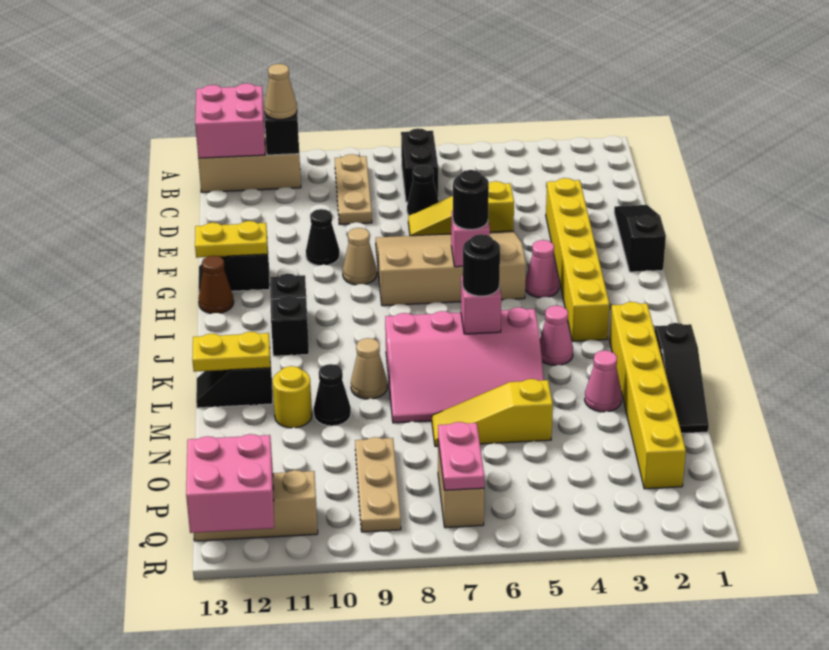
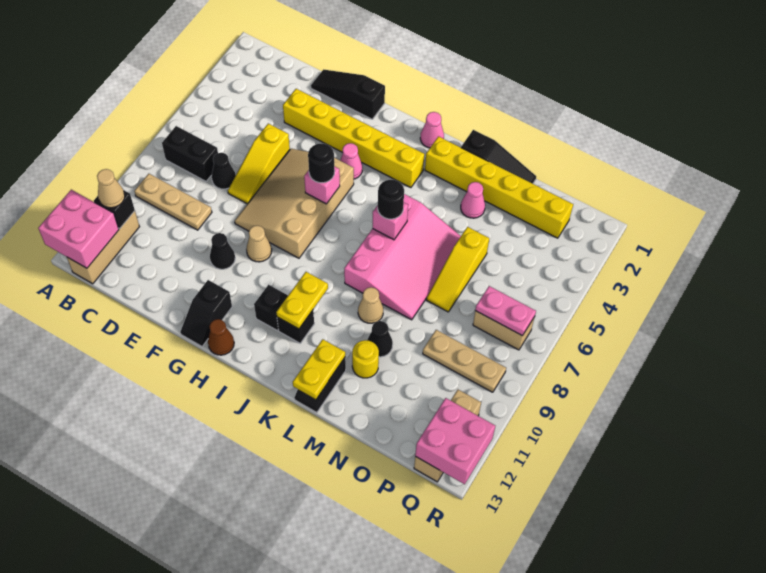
yellow 1x2 plate [195,221,268,258] -> yellow 1x2 plate moved to [276,272,328,329]
pink 1x1 cone [540,306,573,365] -> pink 1x1 cone moved to [420,112,444,148]

